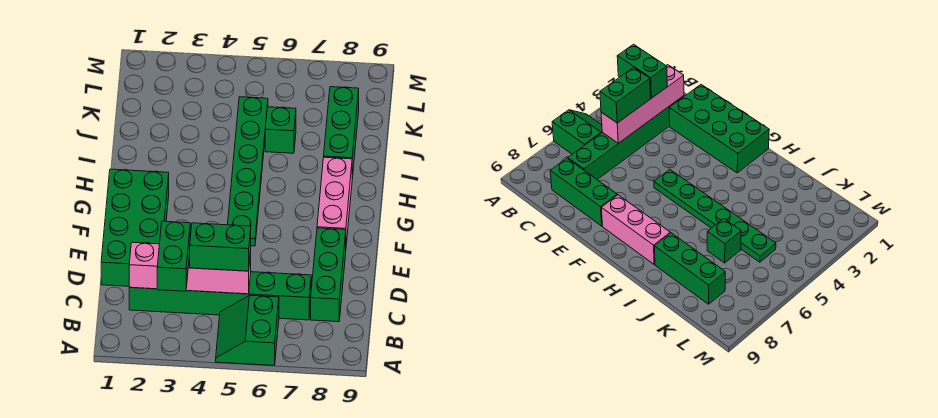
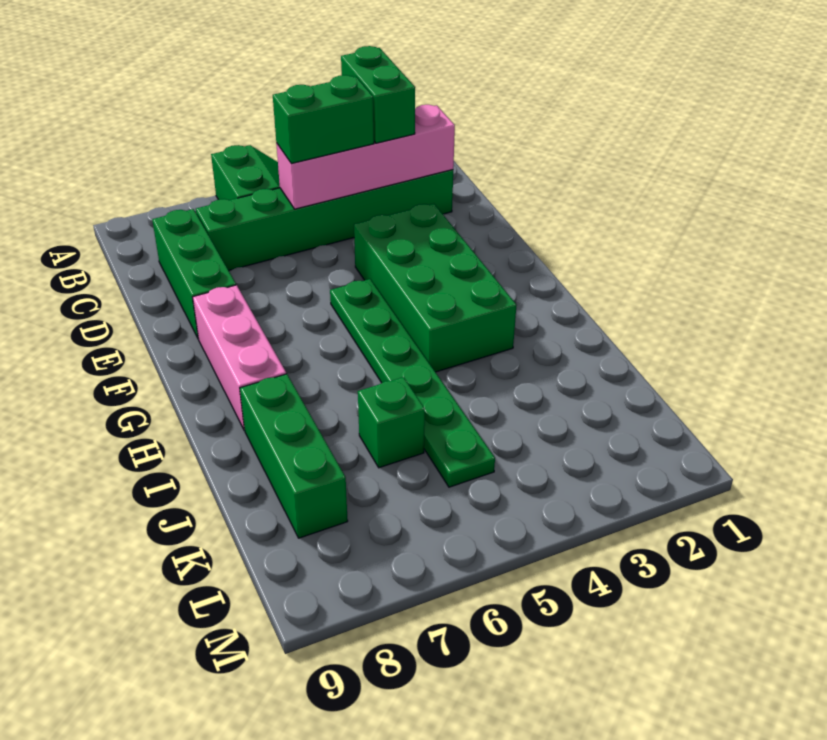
green 2x4 brick [101,169,169,286] -> green 2x4 brick moved to [354,203,516,372]

